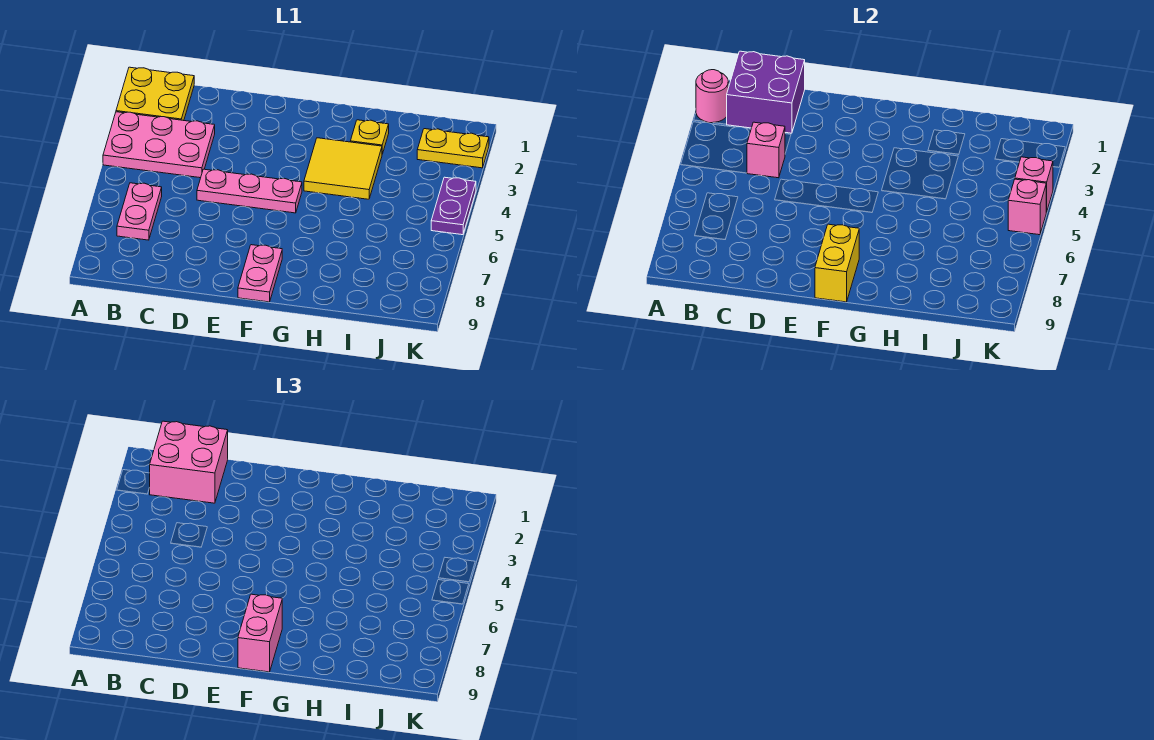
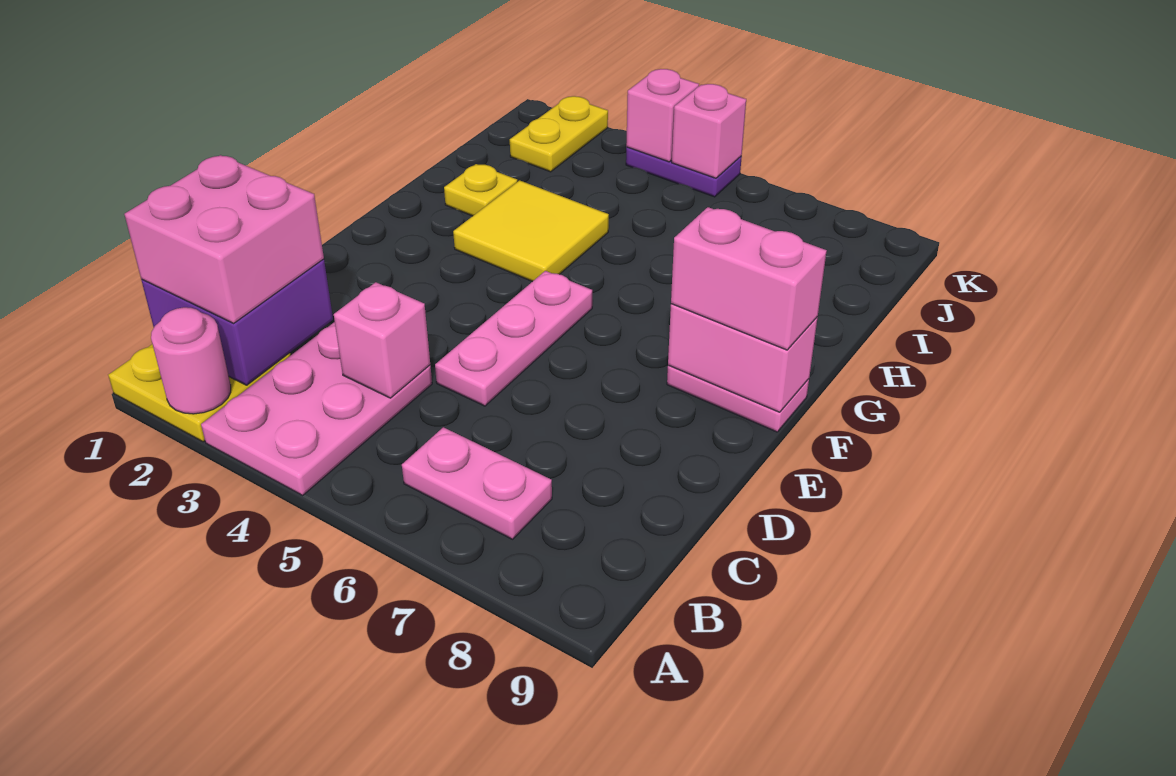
yellow 1x2 brick [815,224,859,302] -> pink 1x2 brick [668,304,818,412]

